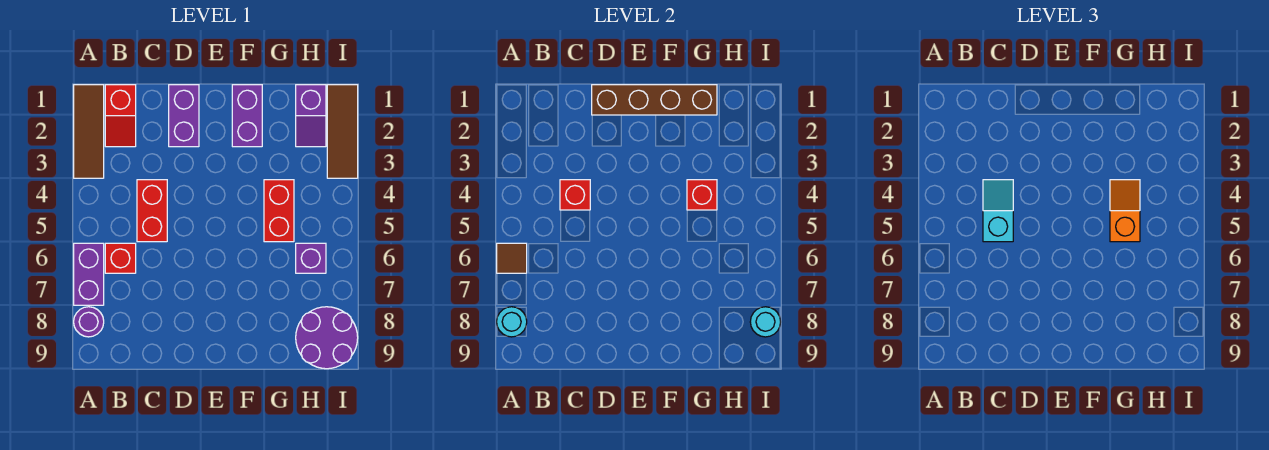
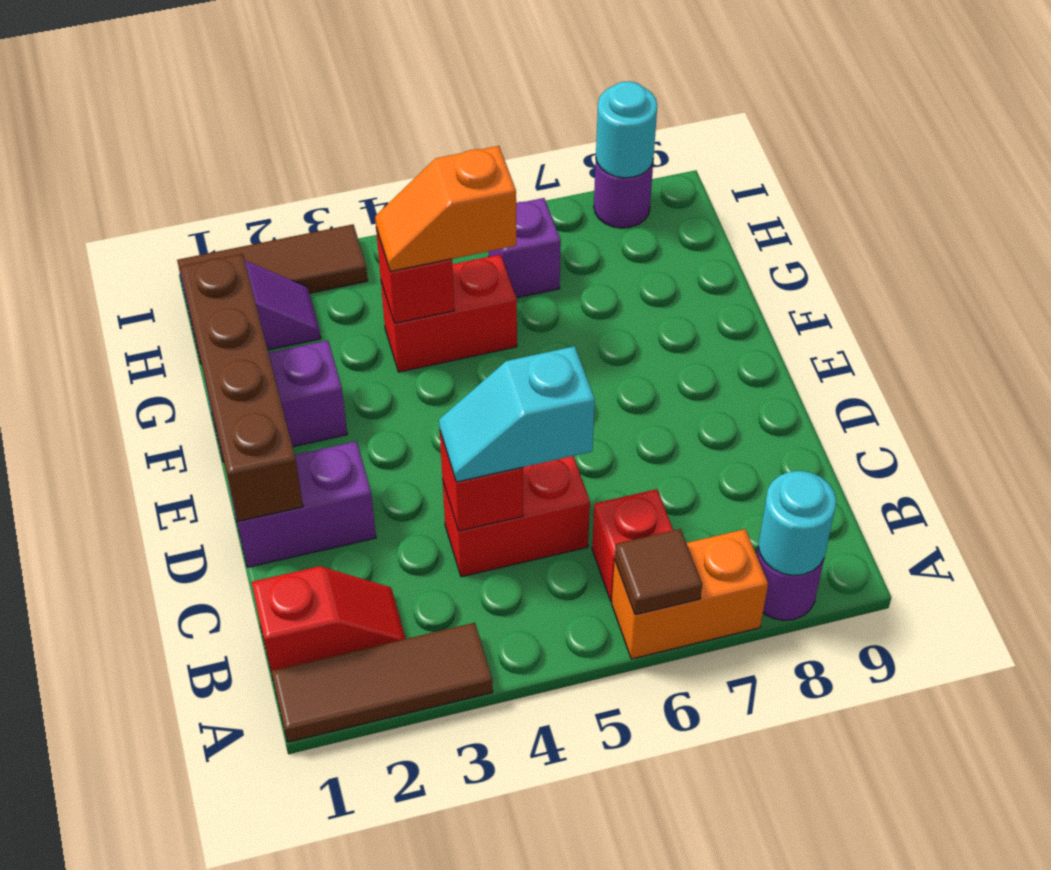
purple 1x2 brick [74,243,104,305] -> orange 1x2 brick [612,529,768,659]
purple 2x2 round brick [296,307,358,369] -> purple 1x1 round brick [594,160,653,228]

